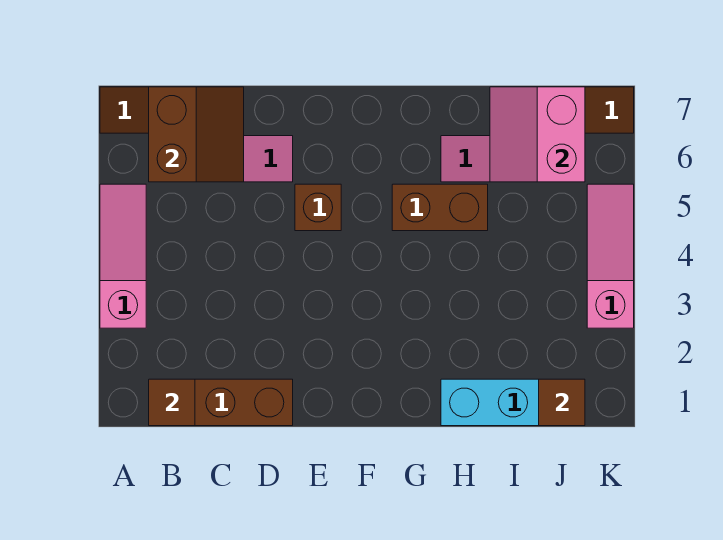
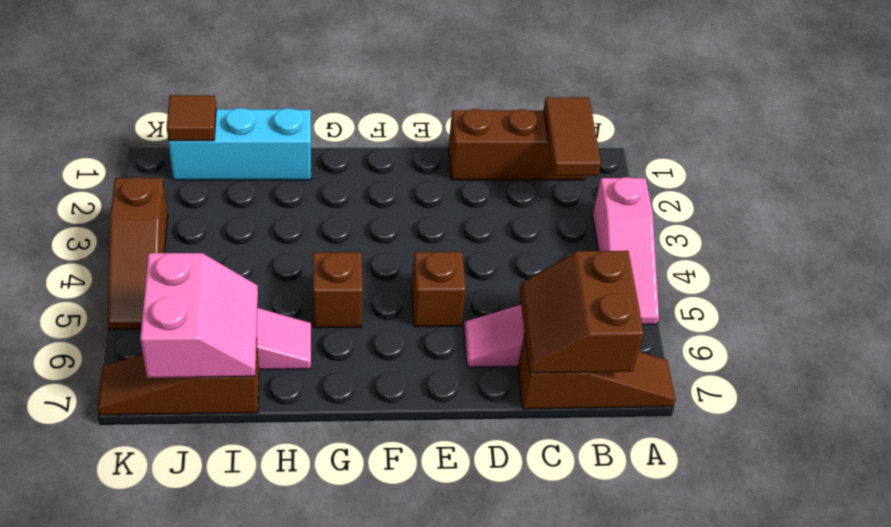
brown 1x1 tile [149,379,195,426] -> brown 1x2 tile [544,97,601,176]
brown 1x2 brick [392,184,488,231] -> brown 1x1 brick [313,252,363,328]
pink 1x3 slope [587,184,634,328] -> brown 1x3 slope [107,177,168,330]

